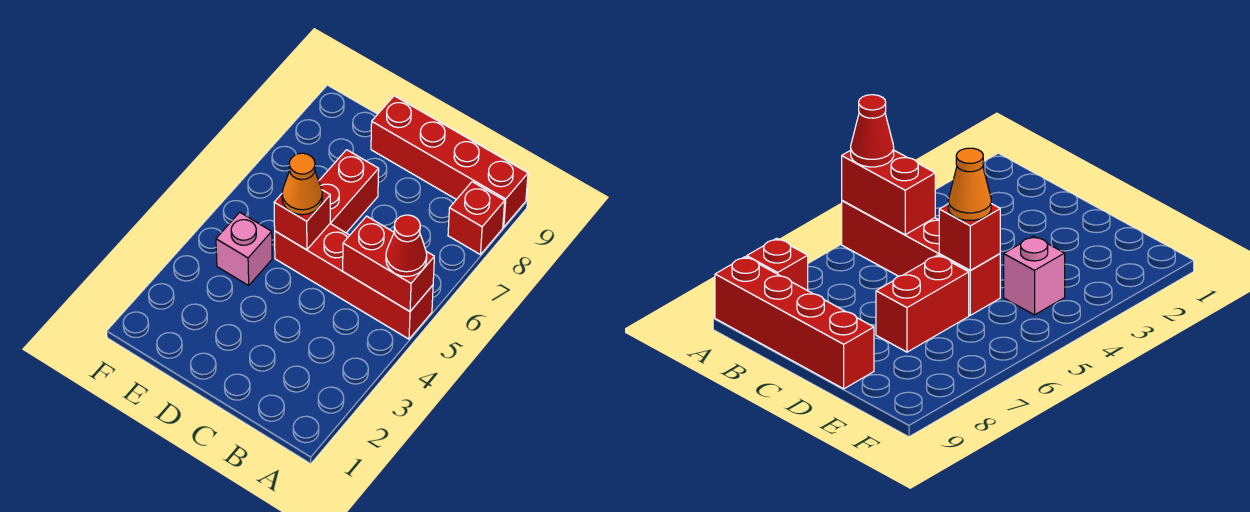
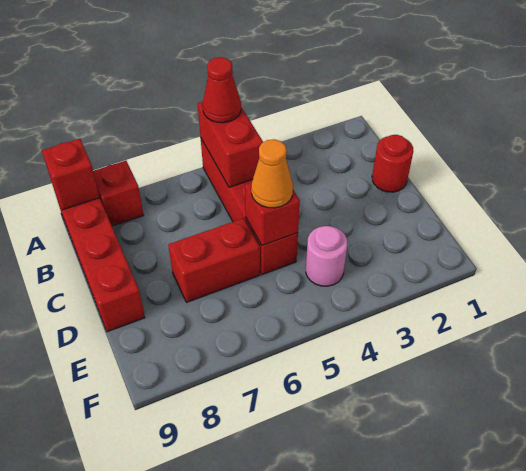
none -> red 1x1 brick [42,139,100,210]
none -> red 1x1 round brick [372,135,413,192]
pink 1x1 brick [216,212,272,285] -> pink 1x1 round brick [306,226,347,286]

